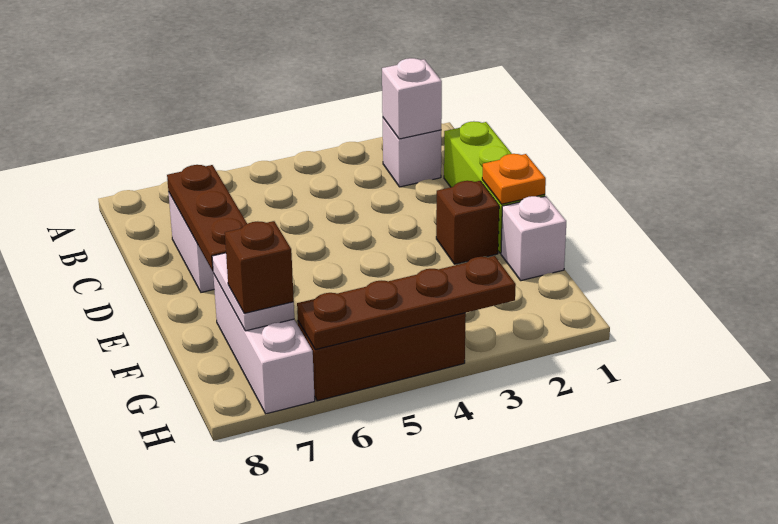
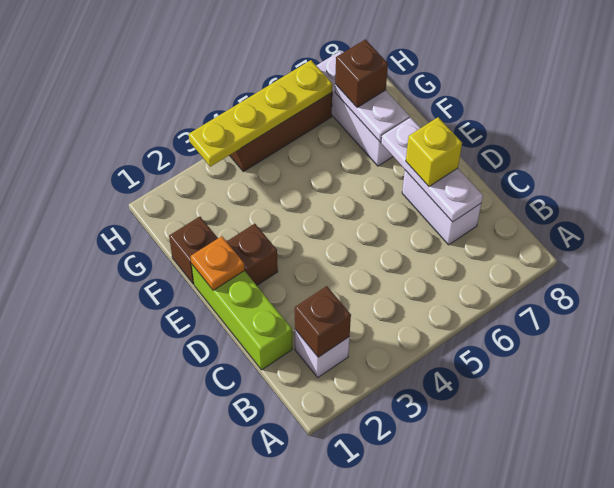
white 1x1 brick [382,58,442,139] -> brown 1x1 brick [295,286,351,357]
brown 1x3 plate [167,165,247,271] -> white 1x3 plate [381,117,483,222]
none -> yellow 1x1 brick [406,117,462,186]
white 1x1 brick [501,196,566,281] -> brown 1x1 brick [169,217,218,284]
brown 1x4 plate [297,256,516,350] -> yellow 1x4 plate [189,60,333,167]

